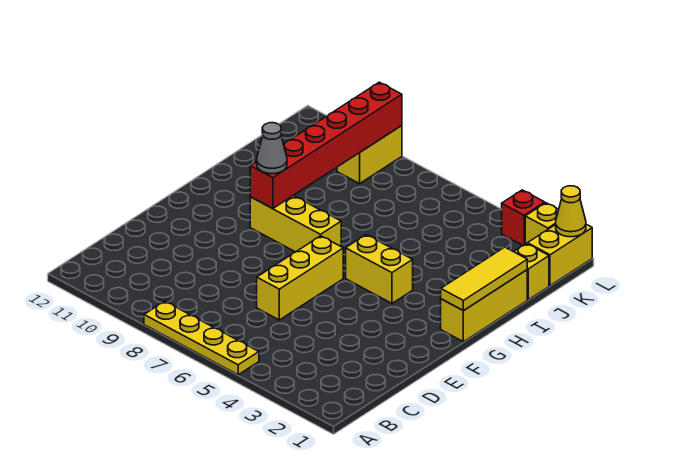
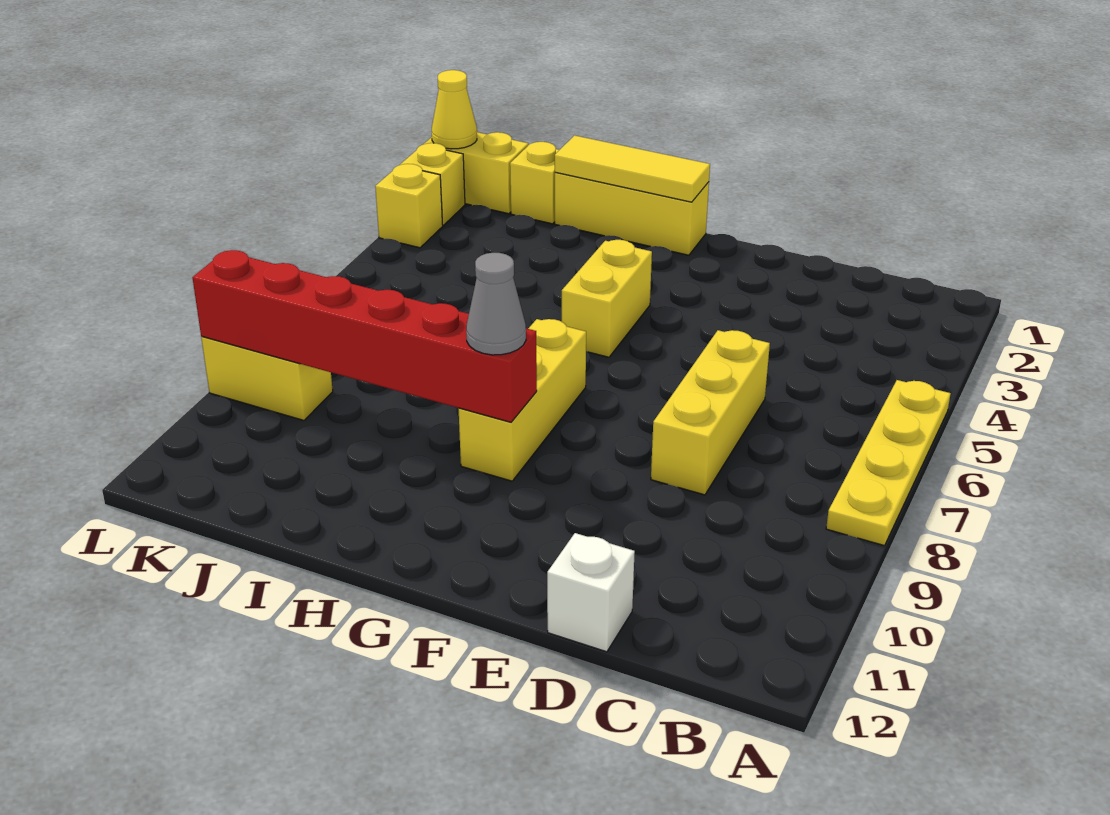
yellow 1x3 brick [257,236,343,320] -> yellow 1x3 brick turned to [651,330,770,495]
none -> white 1x1 brick [547,533,635,652]
red 1x1 brick [502,190,545,245] -> yellow 1x1 brick [375,164,443,248]

